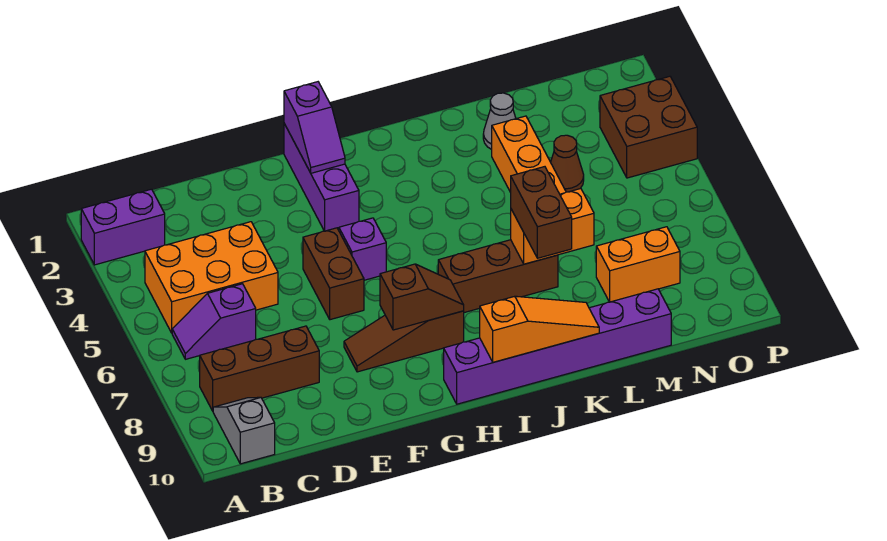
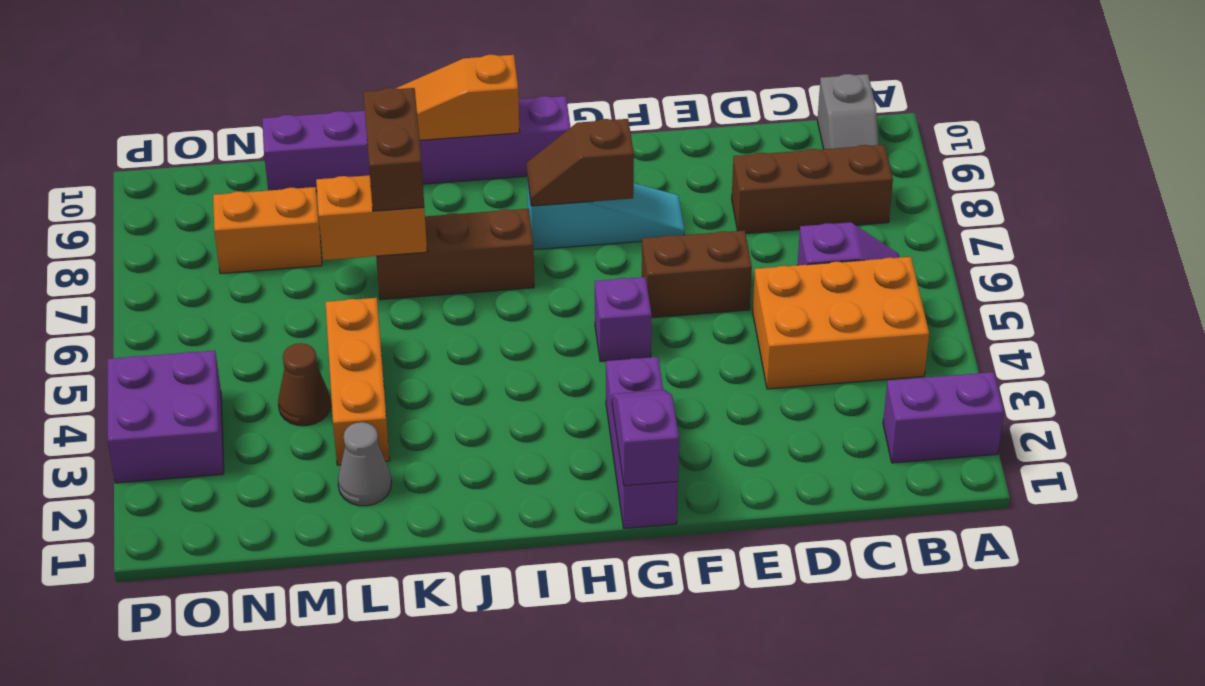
brown 1x2 brick [303,228,364,320] -> brown 1x2 brick turned to [642,230,752,318]
brown 1x3 slope [344,311,464,372] -> cyan 1x3 slope [527,177,685,250]
brown 2x2 brick [600,76,697,178] -> purple 2x2 brick [108,351,224,483]

